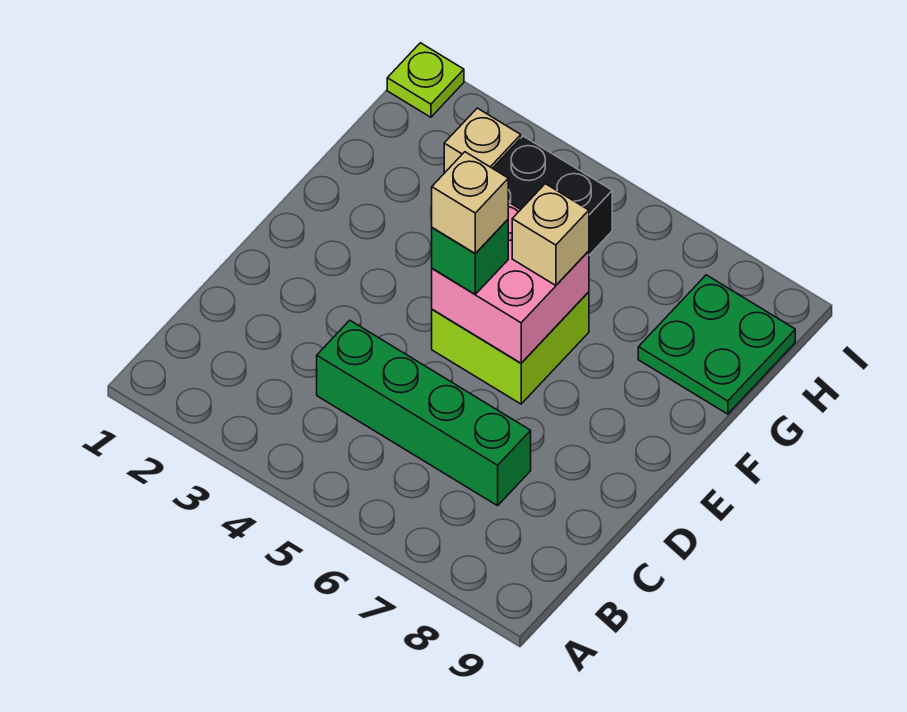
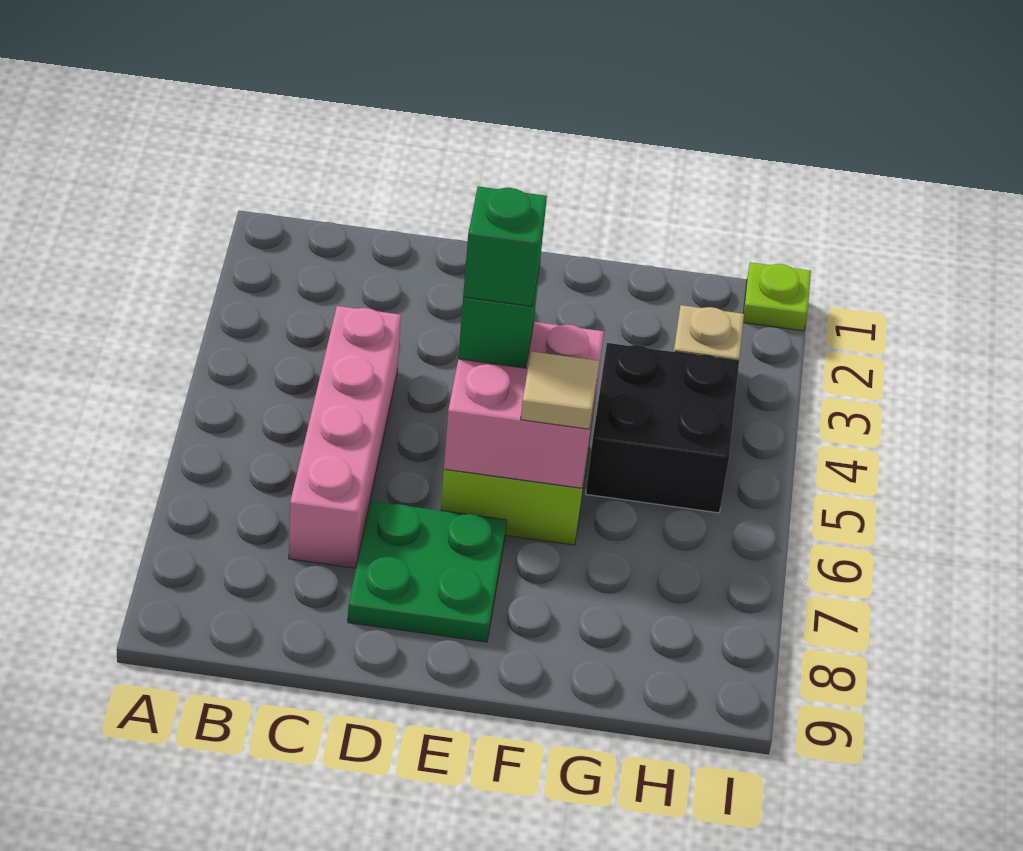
green 1x4 brick [317,320,531,506] -> pink 1x4 brick [289,306,401,568]
tan 1x1 brick [432,152,508,254] -> green 1x1 brick [463,186,547,306]
tan 1x1 brick [512,184,589,285] -> tan 1x1 tile [521,352,599,429]
green 2x2 plate [638,275,795,414] -> green 2x2 plate moved to [348,501,507,642]

